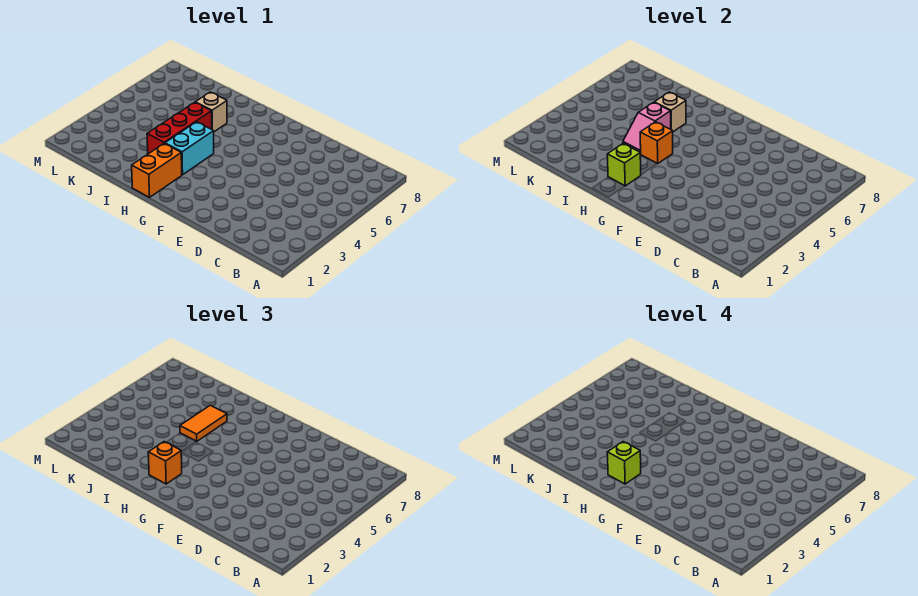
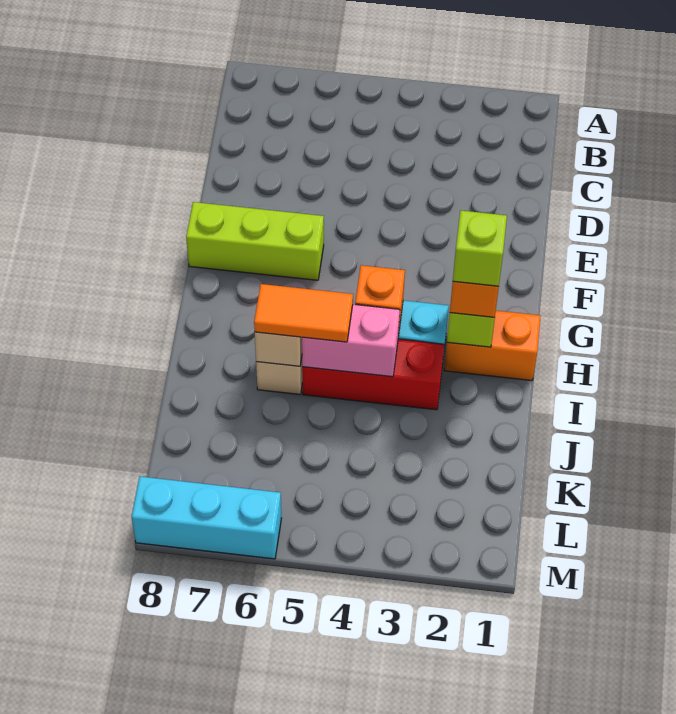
none -> lime 1x3 brick [186,202,324,280]
pink 1x2 slope [623,102,671,154] -> pink 1x2 brick [302,304,400,377]
none -> cyan 1x3 brick [132,477,282,559]

